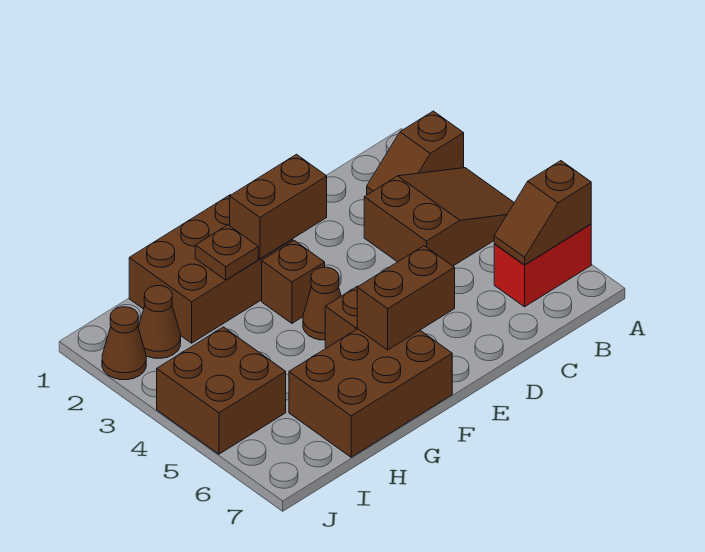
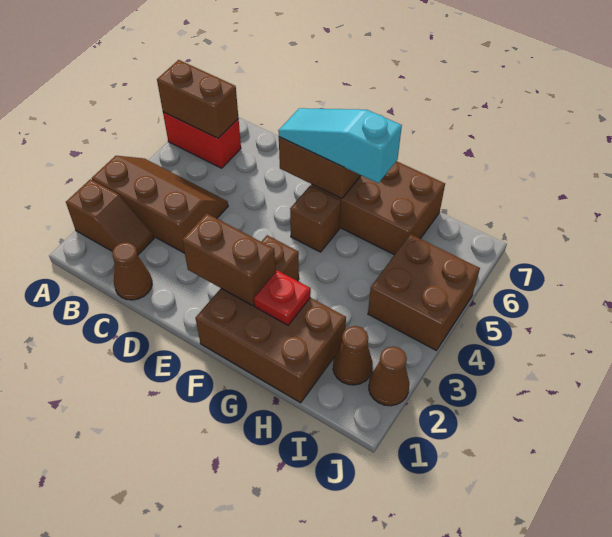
brown 2x3 slope [364,168,514,266] -> brown 2x3 slope turned to [92,156,228,253]
brown 1x2 slope [494,161,591,265] -> brown 1x2 brick [157,60,238,138]
none -> cyan 1x3 slope [278,108,402,183]
brown 1x1 cone [303,267,341,340] -> brown 1x1 cone moved to [112,242,152,300]
brown 1x1 plate [195,225,258,280] -> red 1x1 plate [254,270,311,325]

